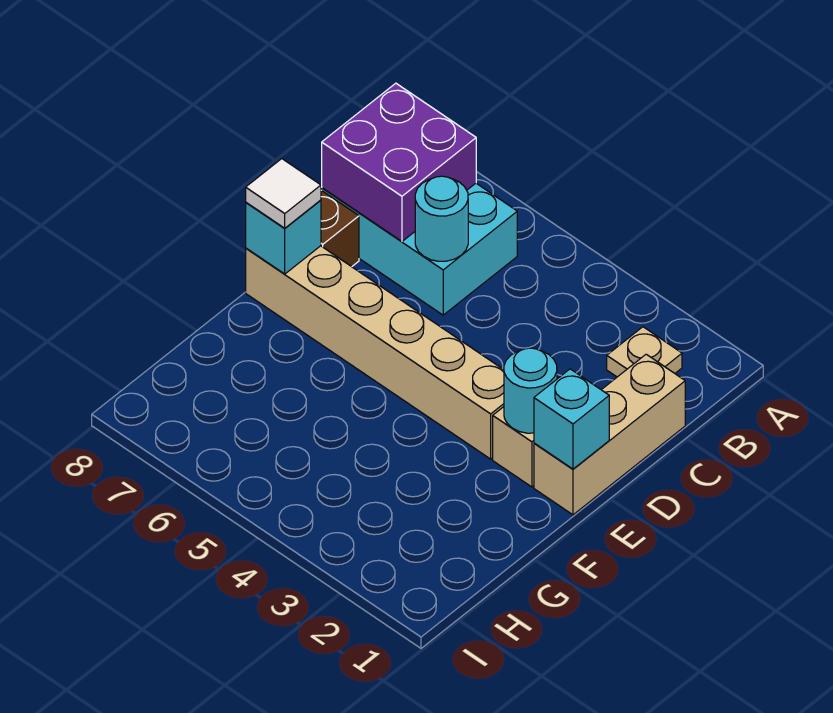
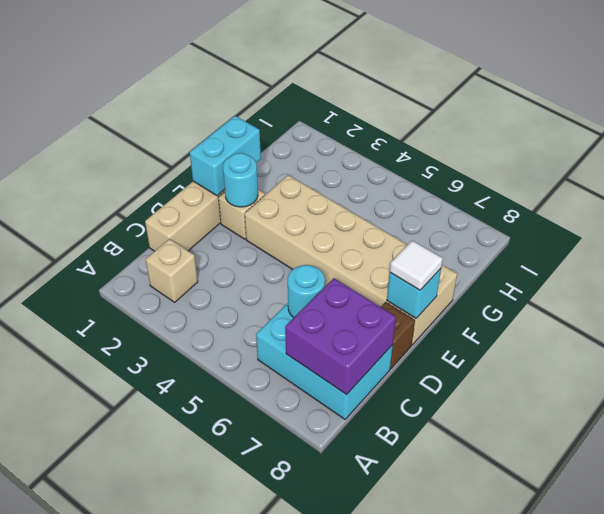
tan 1x1 plate [607,327,682,377] -> tan 1x1 brick [146,239,198,302]
cyan 1x1 brick [534,369,609,469] -> cyan 1x2 brick [190,116,261,196]
tan 1x6 brick [246,246,504,459] -> tan 2x6 brick [245,175,457,345]

